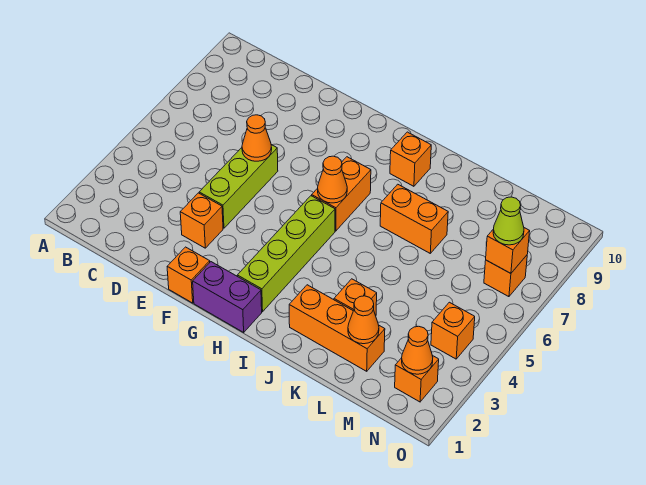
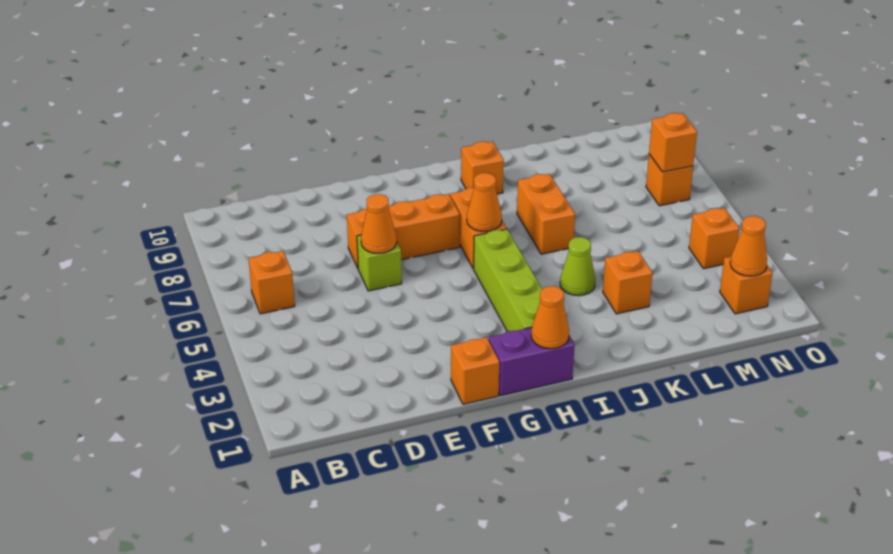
orange 1x1 brick [180,193,223,248] -> orange 1x1 brick moved to [249,251,295,314]
lime 1x3 brick [199,145,278,228] -> lime 1x1 brick [357,235,402,291]
orange 1x3 brick [289,285,385,371] -> orange 1x3 brick moved to [347,194,460,268]
orange 1x2 brick [380,184,448,253] -> orange 1x2 brick turned to [517,174,575,254]
orange 1x1 cone [348,296,379,344] -> orange 1x1 cone moved to [531,286,569,349]
lime 1x1 cone [493,197,524,245] -> lime 1x1 cone moved to [560,237,595,296]

